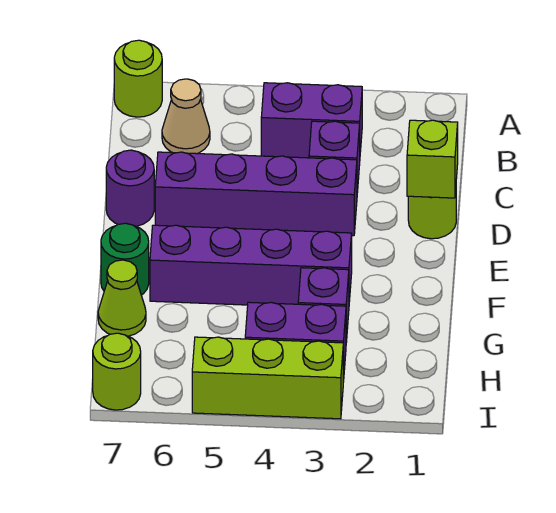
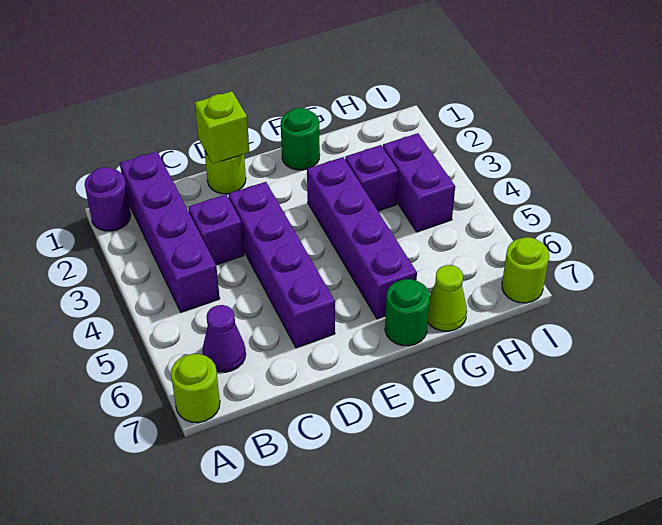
purple 1x2 brick [261,83,362,158] -> purple 1x4 brick [120,152,220,312]
tan 1x1 cone [162,79,210,154] -> purple 1x1 cone [202,305,246,372]
purple 1x1 round brick [106,150,154,226] -> purple 1x1 round brick moved to [85,167,131,231]
none -> green 1x1 round brick [281,108,320,170]
lime 1x3 brick [192,337,343,419] -> none

